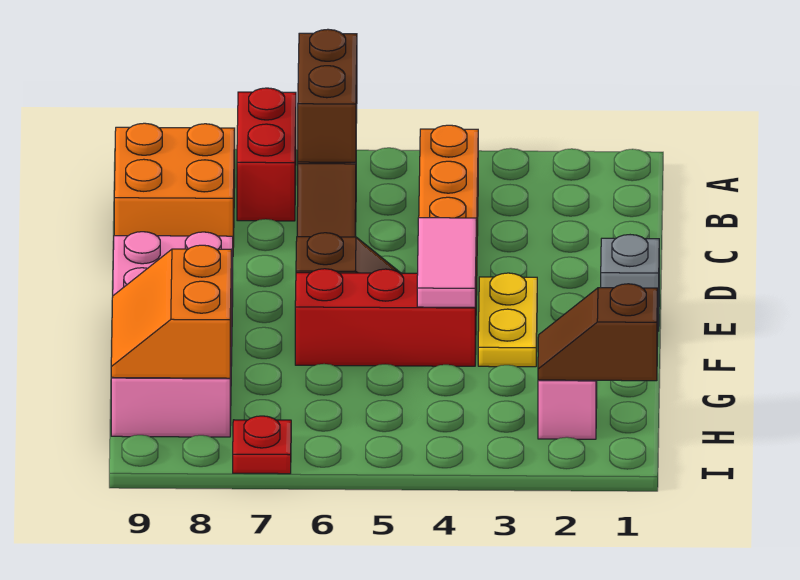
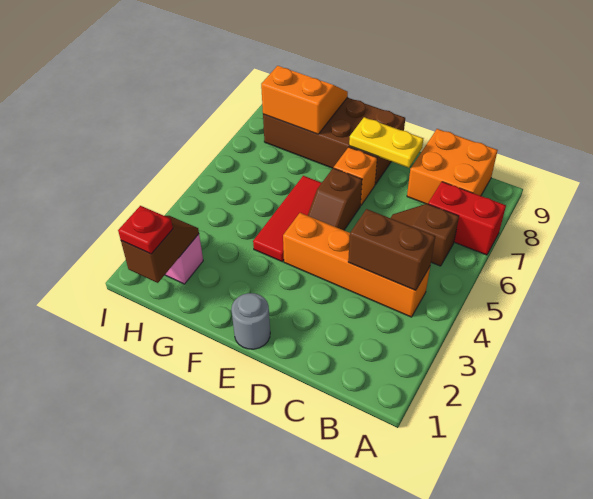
brown 1x2 brick [298,29,357,162] -> brown 1x2 brick moved to [348,209,435,290]
grey 1x1 brick [601,235,659,331] -> grey 1x1 round brick [231,293,270,349]
yellow 1x2 plate [478,273,537,367] -> yellow 1x2 plate moved to [349,117,423,168]
pink 1x2 tile [417,218,476,307] -> none
none -> orange 1x1 brick [334,147,377,206]
pink 2x4 brick [111,232,233,437] -> brown 2x4 brick [263,97,405,185]
red 1x3 brick [295,269,476,366] -> red 1x3 tile [253,176,321,262]
red 1x1 plate [233,416,291,474] -> red 1x1 plate moved to [118,206,173,254]

